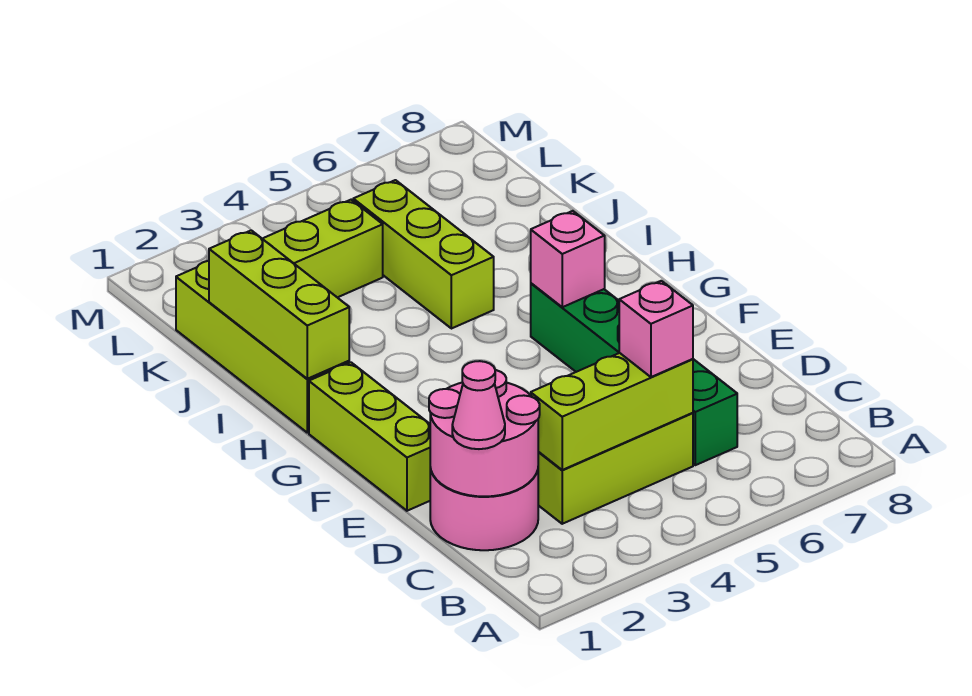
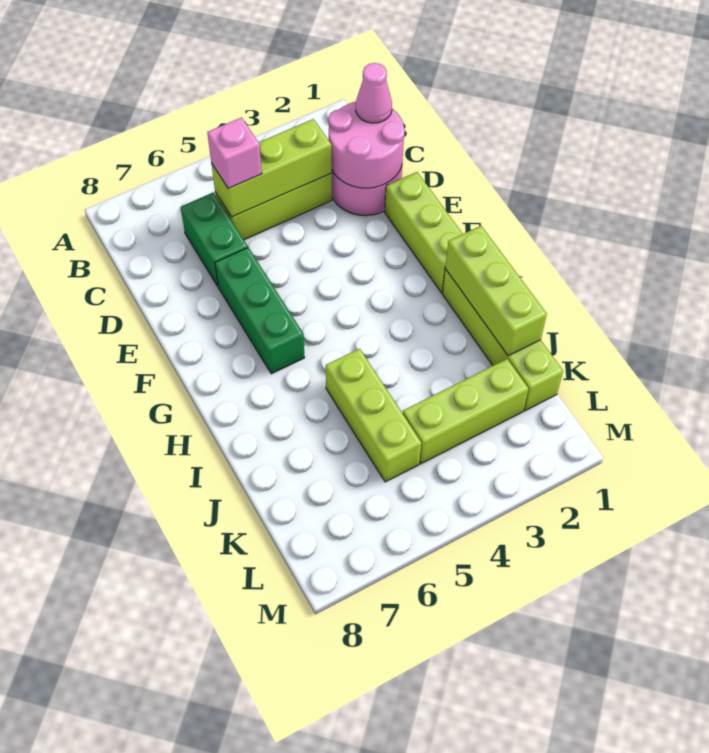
pink 1x1 brick [531,211,605,307] -> none

